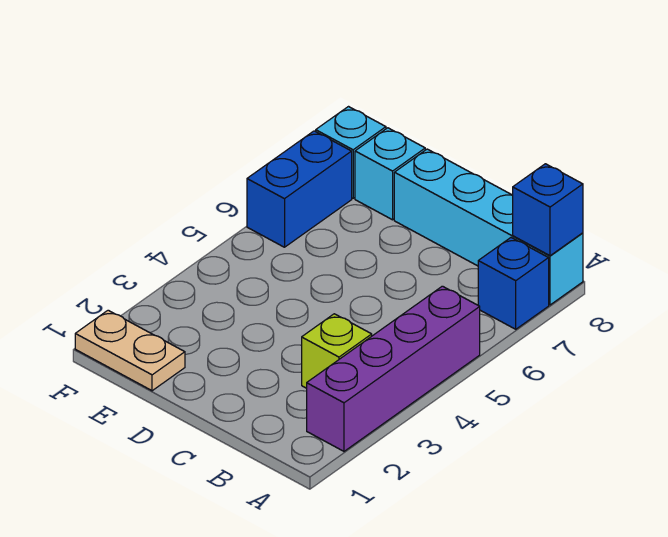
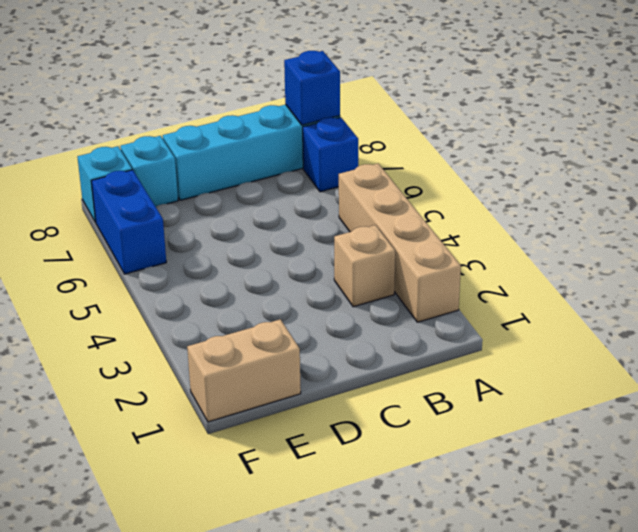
purple 1x4 brick [307,286,480,451] -> tan 1x4 brick [339,164,461,322]
lime 1x1 brick [302,314,372,388] -> tan 1x1 brick [334,225,395,307]
tan 1x2 plate [75,310,185,391] -> tan 1x2 brick [187,319,301,422]

